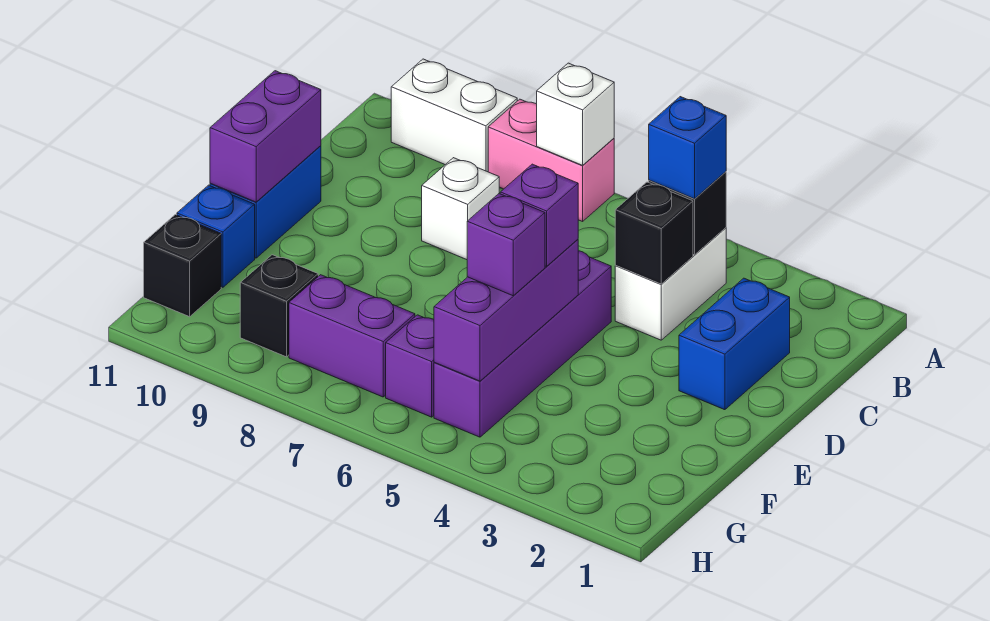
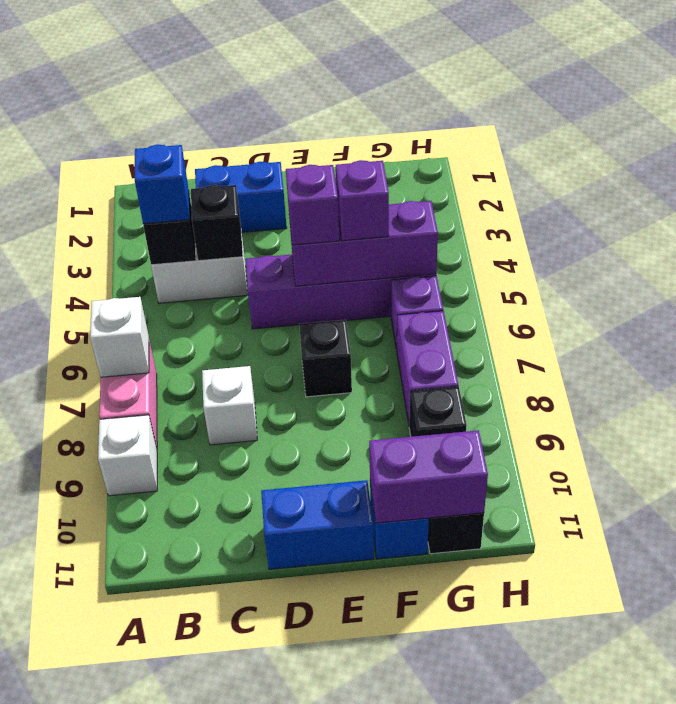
white 1x2 brick [391,59,517,172] -> white 1x1 brick [98,415,157,496]
purple 1x2 brick [210,71,321,202] -> purple 1x2 brick moved to [369,430,488,523]
none -> black 1x1 brick [299,320,352,397]

